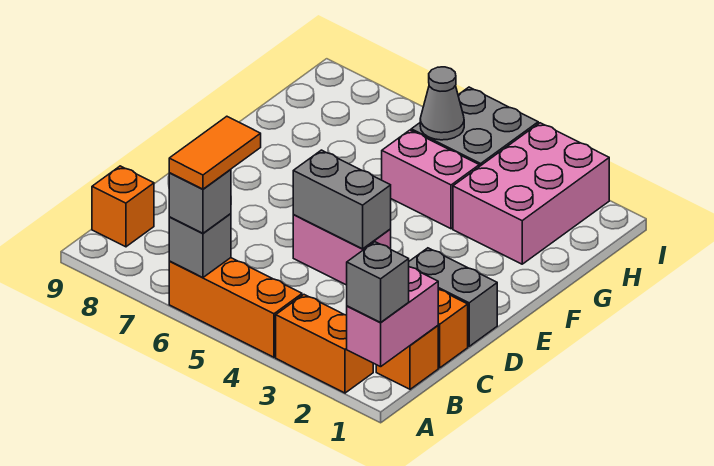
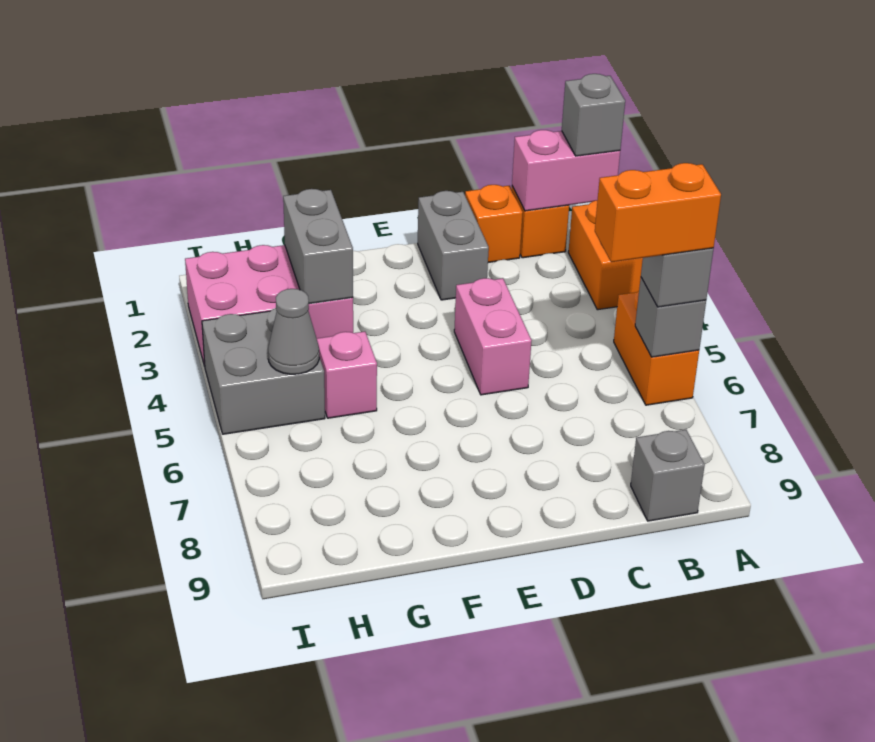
orange 1x3 brick [169,258,302,357] -> orange 1x2 brick [614,291,699,405]
orange 1x2 tile [169,116,261,189] -> orange 1x2 brick [595,163,721,262]
orange 1x1 brick [92,166,154,247] -> grey 1x1 brick [631,430,705,521]
grey 1x2 brick [293,150,391,249] -> grey 1x2 brick moved to [283,189,353,304]
pink 1x2 brick [382,130,479,229] -> pink 1x1 brick [317,332,377,418]

